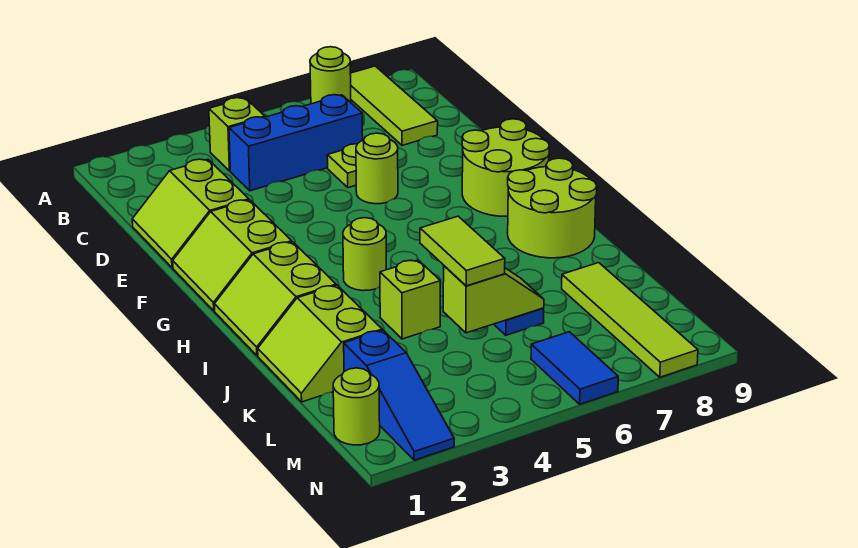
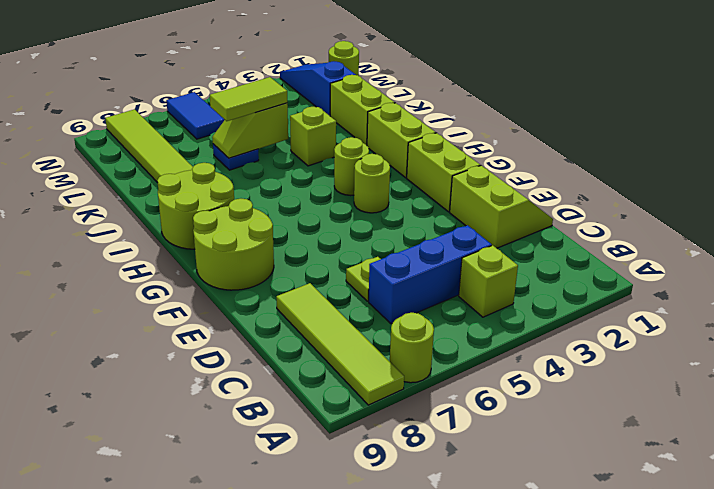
lime 1x3 tile [350,66,438,145] -> lime 1x4 tile [276,283,404,405]
lime 1x1 round brick [356,133,398,204] -> lime 1x1 round brick moved to [354,154,390,213]
lime 1x2 tile [420,216,505,286] -> lime 1x2 tile turned to [210,77,287,121]

